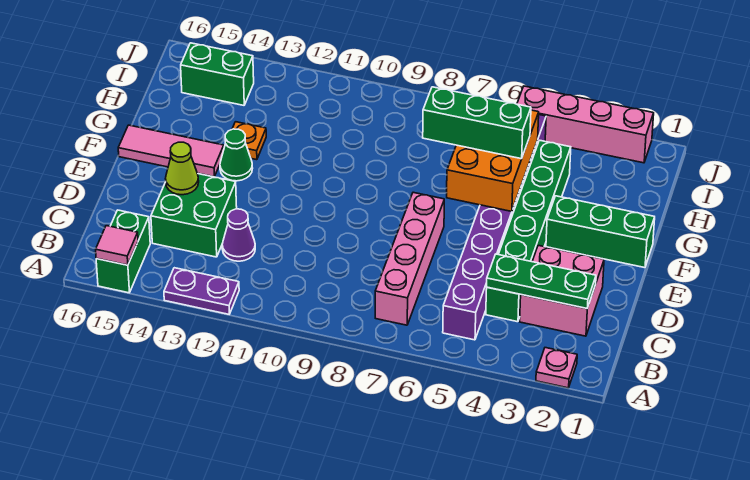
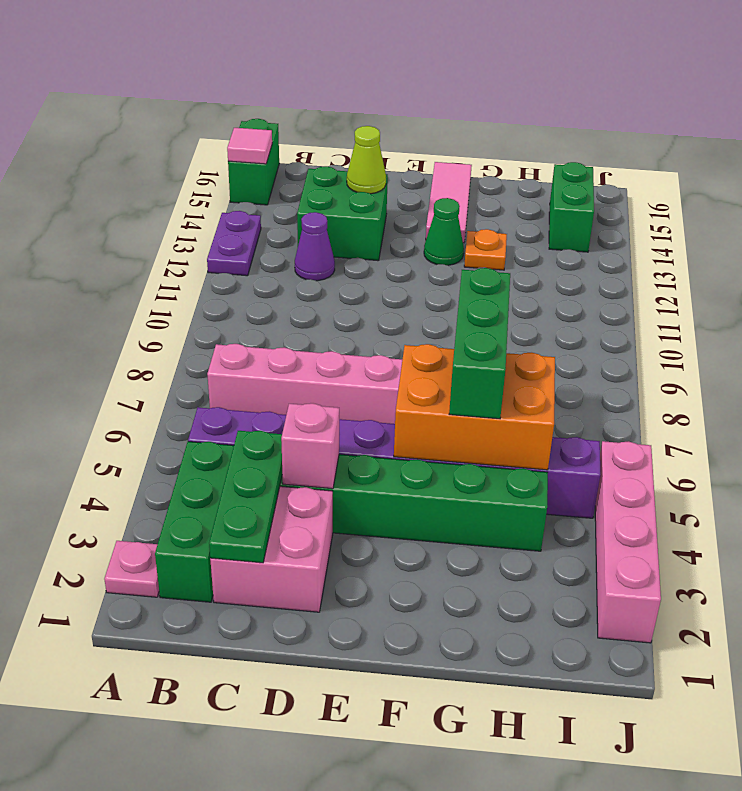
green 1x2 brick [96,210,150,293] -> green 1x2 brick turned to [228,119,279,205]
none -> pink 1x1 brick [281,403,339,489]
green 1x3 brick [546,196,655,268] -> green 1x3 brick moved to [155,442,234,602]

